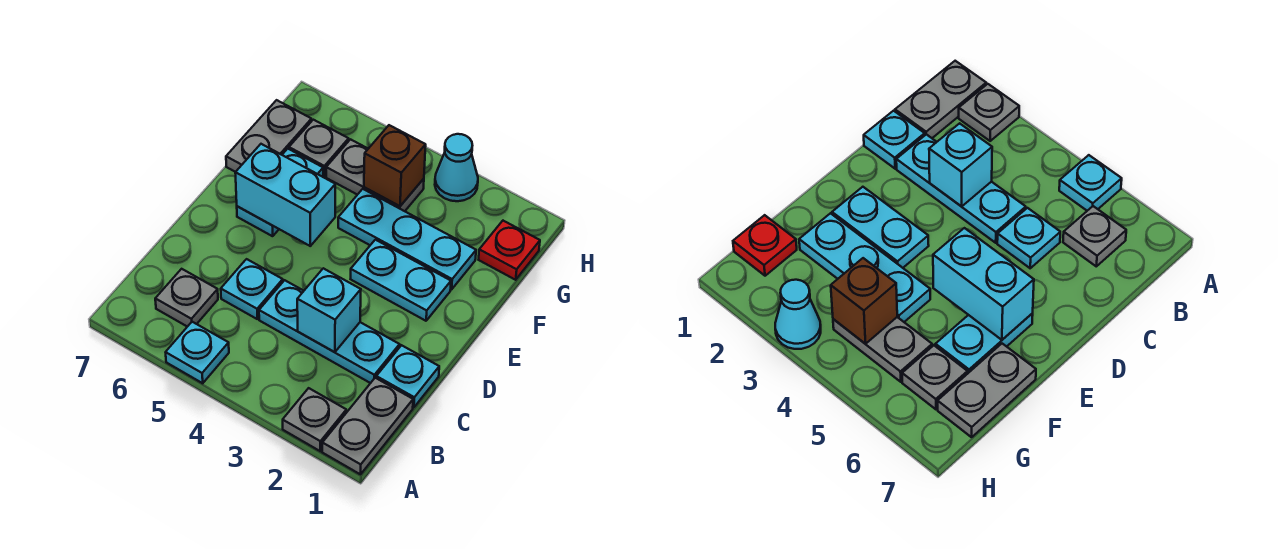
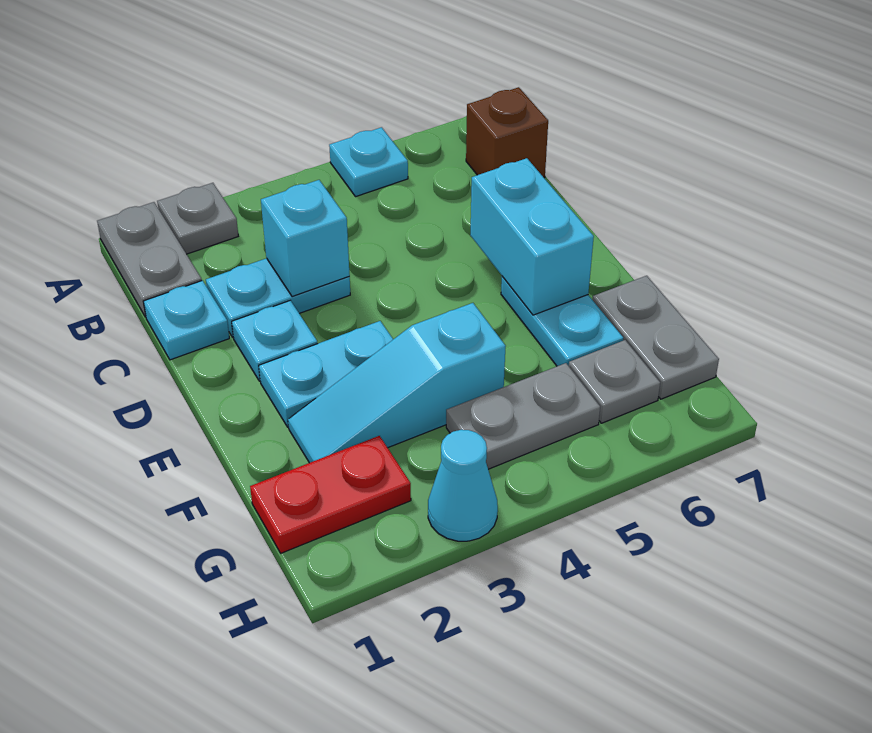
grey 1x1 plate [155,269,218,327] -> none
cyan 1x3 plate [259,280,400,383] -> cyan 1x2 plate [206,258,350,337]
cyan 1x1 plate [221,259,283,319] -> cyan 1x1 plate moved to [232,301,318,381]
cyan 1x2 brick [235,144,335,246] -> cyan 1x2 brick turned to [470,158,594,315]
cyan 1x3 plate [338,189,476,290] -> cyan 1x3 slope [288,303,506,463]
red 1x1 plate [479,221,540,280] -> red 1x2 plate [250,436,411,553]
brown 1x1 brick [364,125,426,206] -> brown 1x1 brick moved to [466,87,548,178]

